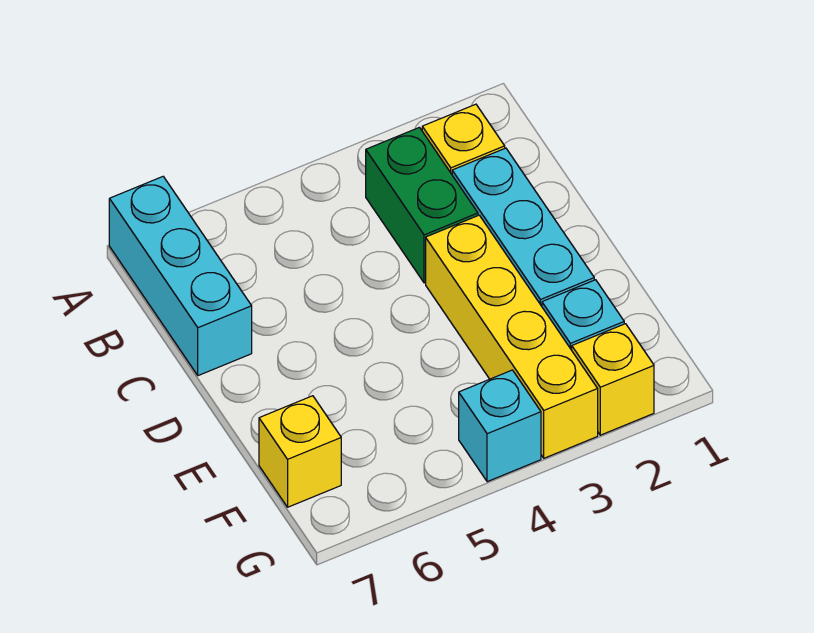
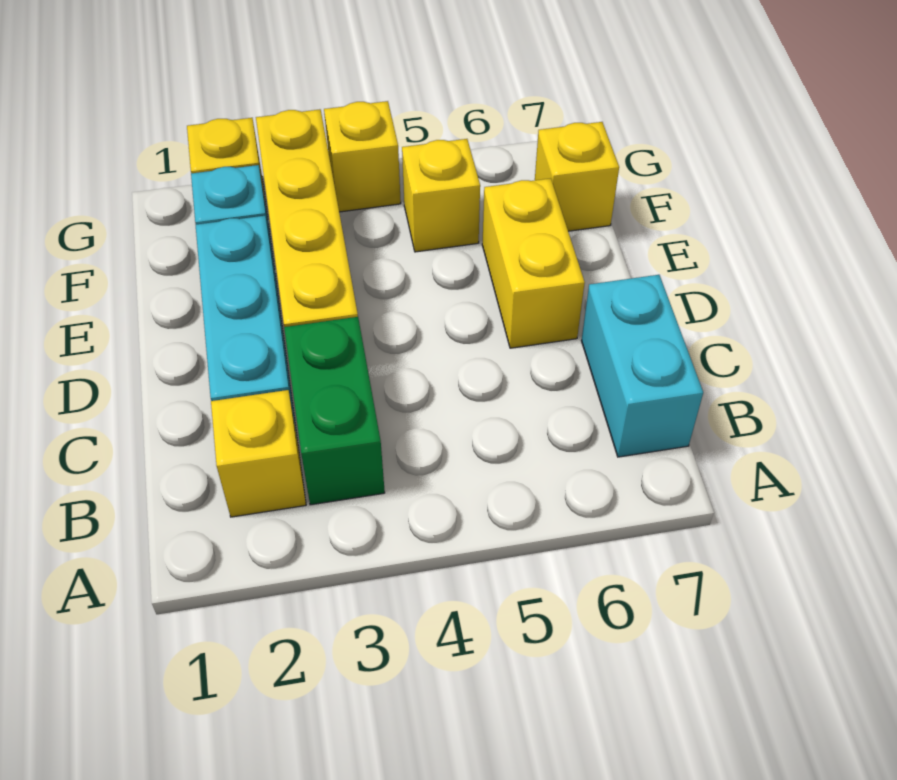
cyan 1x3 brick [109,177,252,376] -> cyan 1x2 brick [581,275,703,457]
none -> yellow 1x2 brick [482,178,585,348]
none -> yellow 1x1 brick [402,139,480,252]
cyan 1x1 brick [459,370,541,482] -> yellow 1x1 brick [324,101,401,212]

